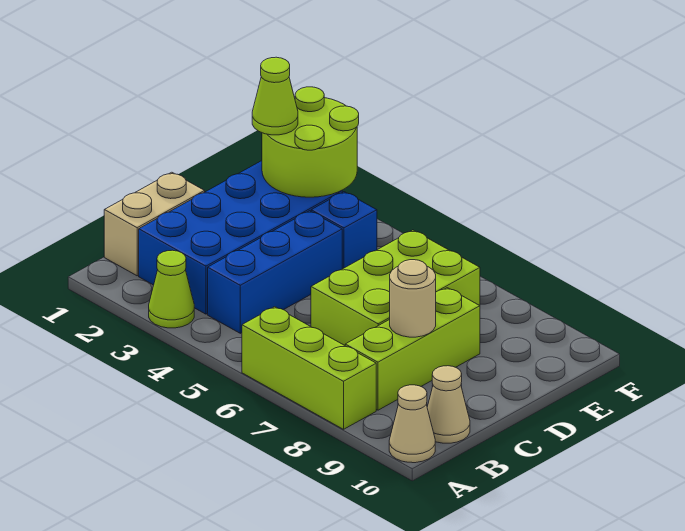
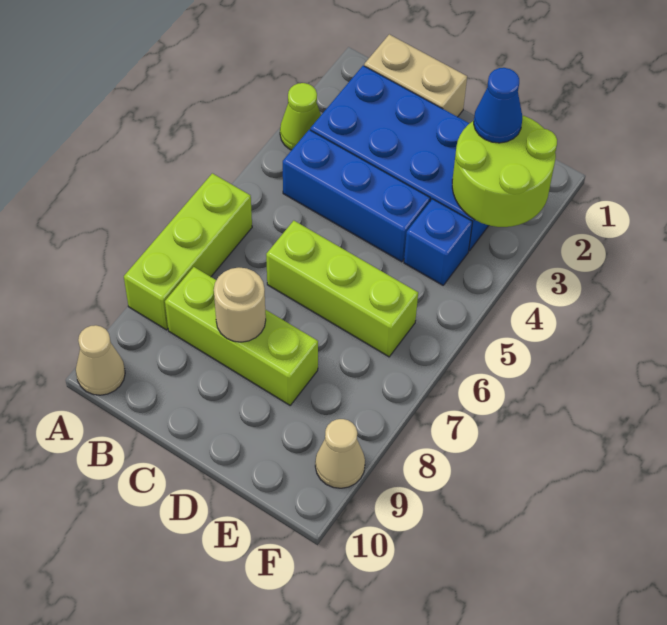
tan 1x1 cone [427,366,470,443] -> tan 1x1 cone moved to [315,419,365,488]
lime 2x3 brick [311,230,480,345] -> lime 1x3 brick [266,221,418,357]
lime 1x1 cone [252,57,298,135] -> blue 1x1 cone [474,68,522,143]

